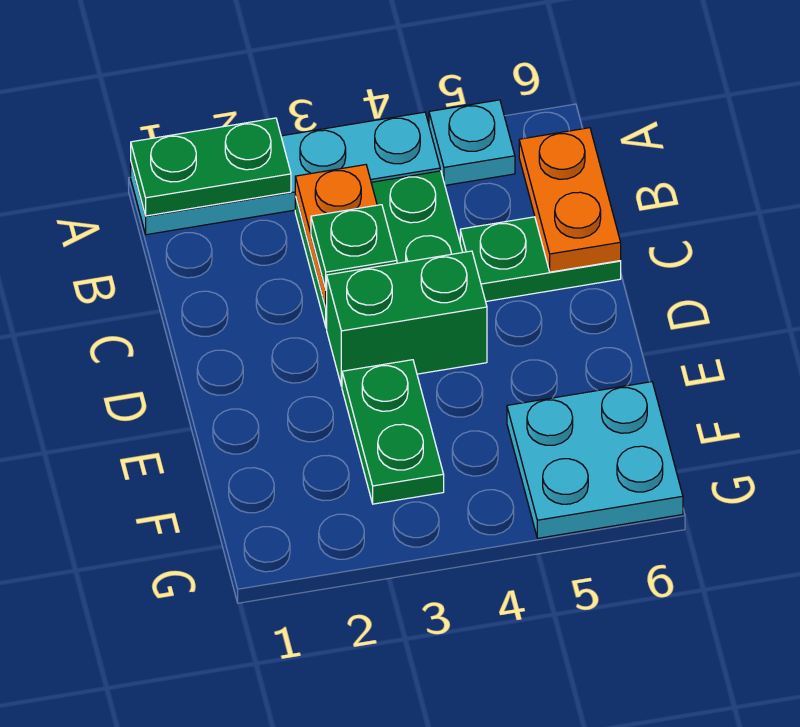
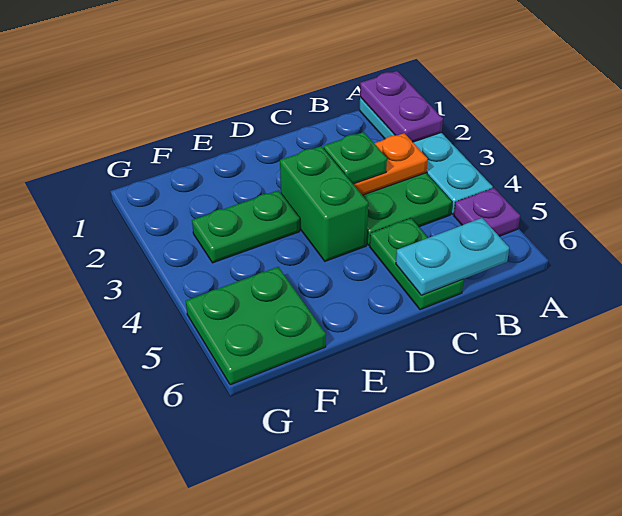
green 1x2 plate [131,118,291,216] -> purple 1x2 plate [360,71,443,142]
cyan 1x1 plate [429,100,515,185] -> purple 1x1 plate [454,188,520,236]
orange 1x2 plate [519,128,621,272] -> cyan 1x2 plate [396,218,509,295]
cyan 2x2 plate [507,382,683,538] -> green 2x2 plate [186,267,326,385]

